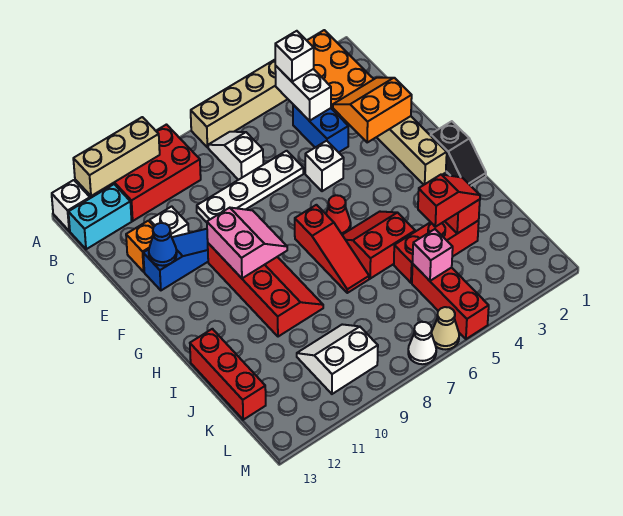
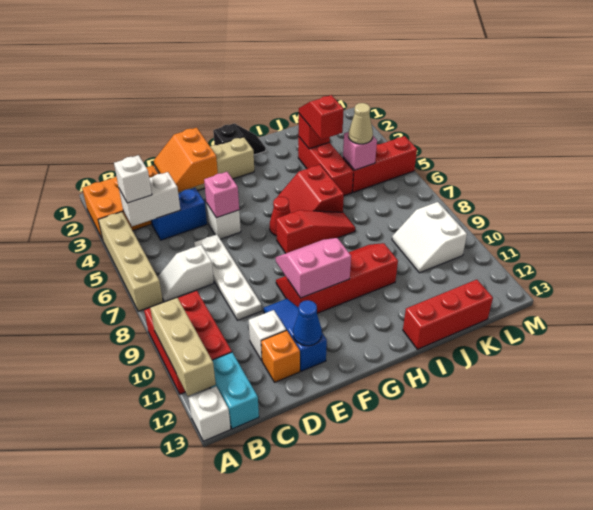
none -> pink 1x1 brick [204,172,239,218]
tan 1x1 cone [432,307,459,349] -> tan 1x1 cone moved to [349,103,373,144]
white 1x1 cone [408,322,436,364] -> none

